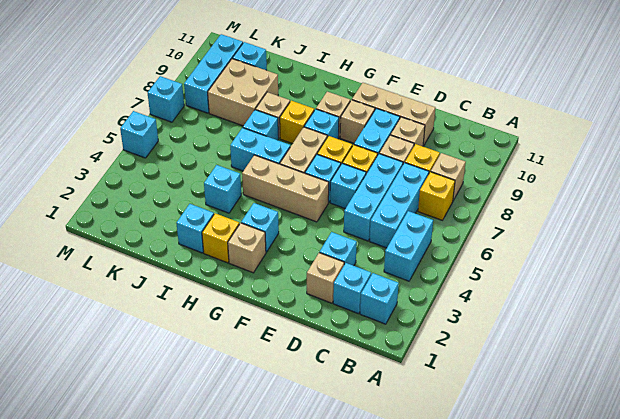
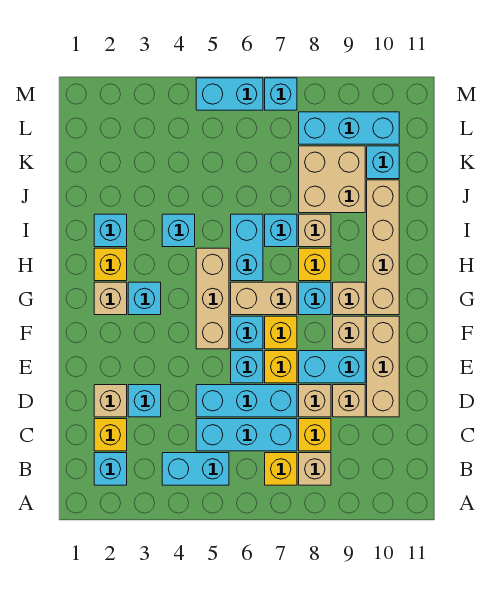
cyan 1x1 brick [333,263,371,314] -> yellow 1x1 brick [94,419,127,451]
none -> tan 1x4 brick [367,180,399,315]
cyan 1x1 brick [120,111,158,158] -> cyan 1x2 brick [196,78,263,110]

